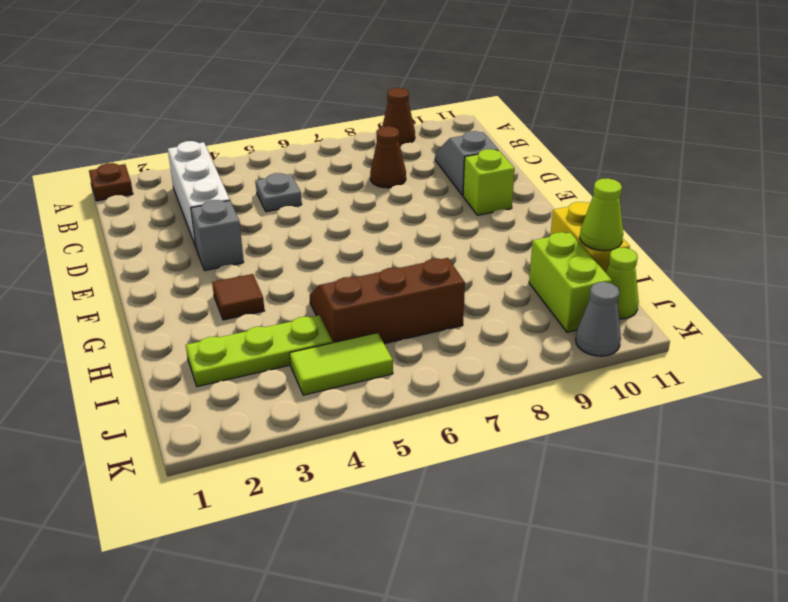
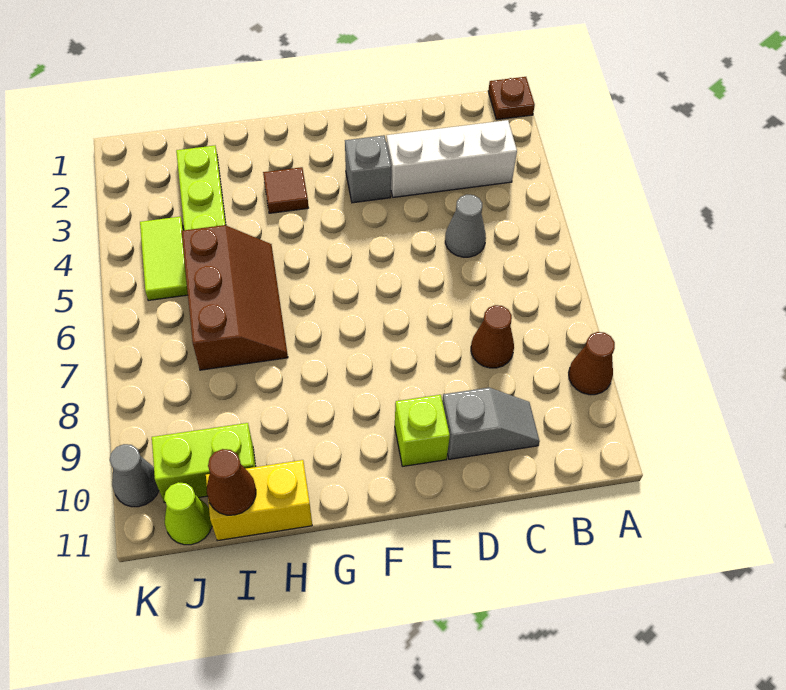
grey 1x1 plate [256,173,302,212] -> grey 1x1 cone [445,195,486,257]
lime 1x1 cone [580,178,623,251] -> brown 1x1 cone [207,449,256,515]

